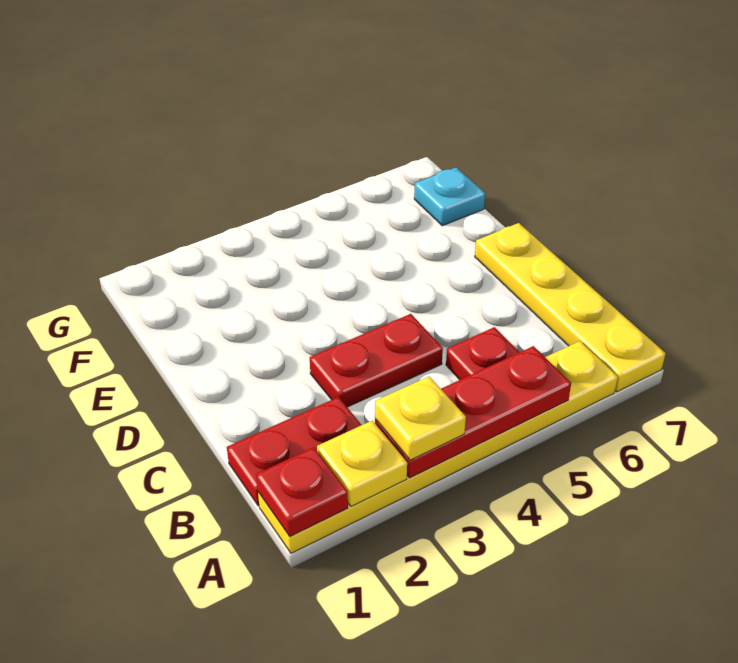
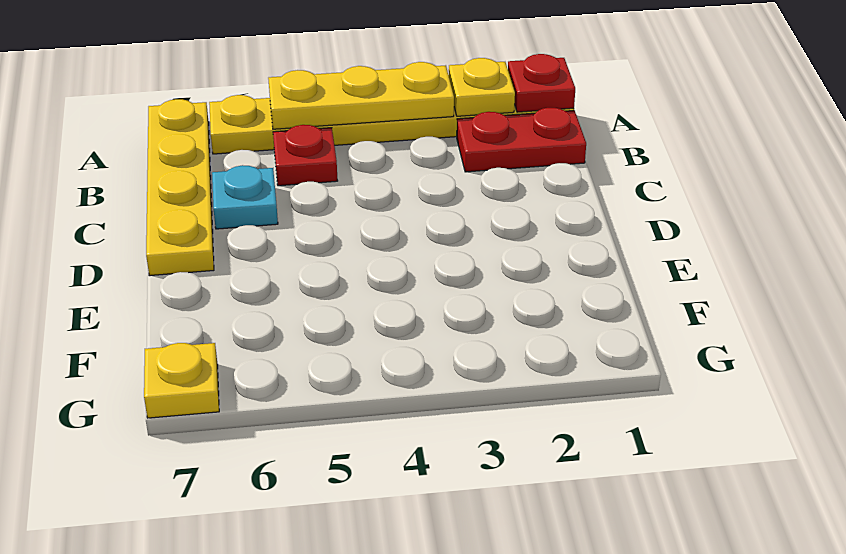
red 1x3 plate [375,346,571,478] -> yellow 1x3 plate [268,62,454,129]
yellow 1x1 plate [375,376,466,460] -> yellow 1x1 plate moved to [144,343,219,418]
red 1x2 plate [310,314,443,407] -> none
cyan 1x1 plate [414,168,485,226] -> cyan 1x1 plate moved to [212,165,278,229]

